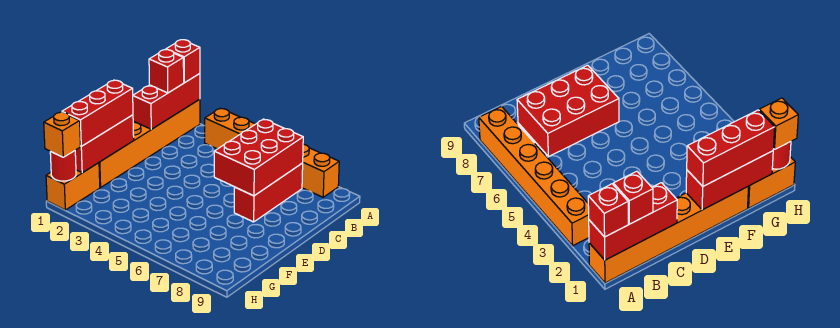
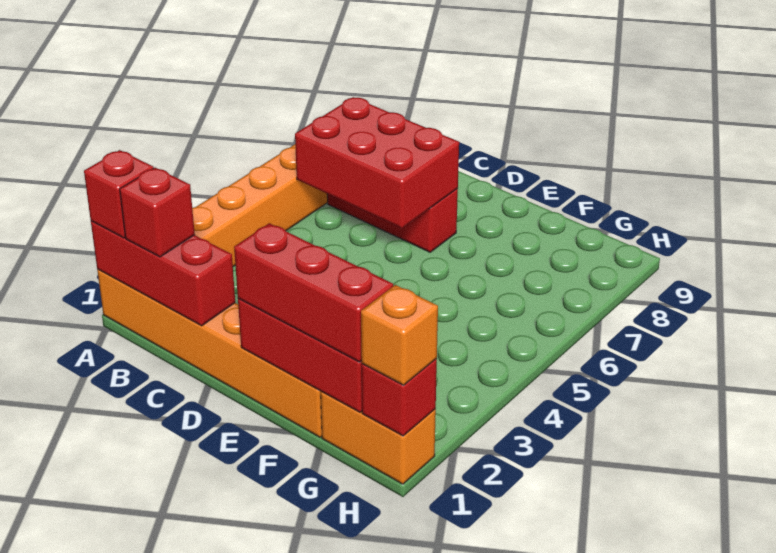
red 1x1 round brick [50,151,76,181] -> red 1x1 brick [362,358,437,436]

